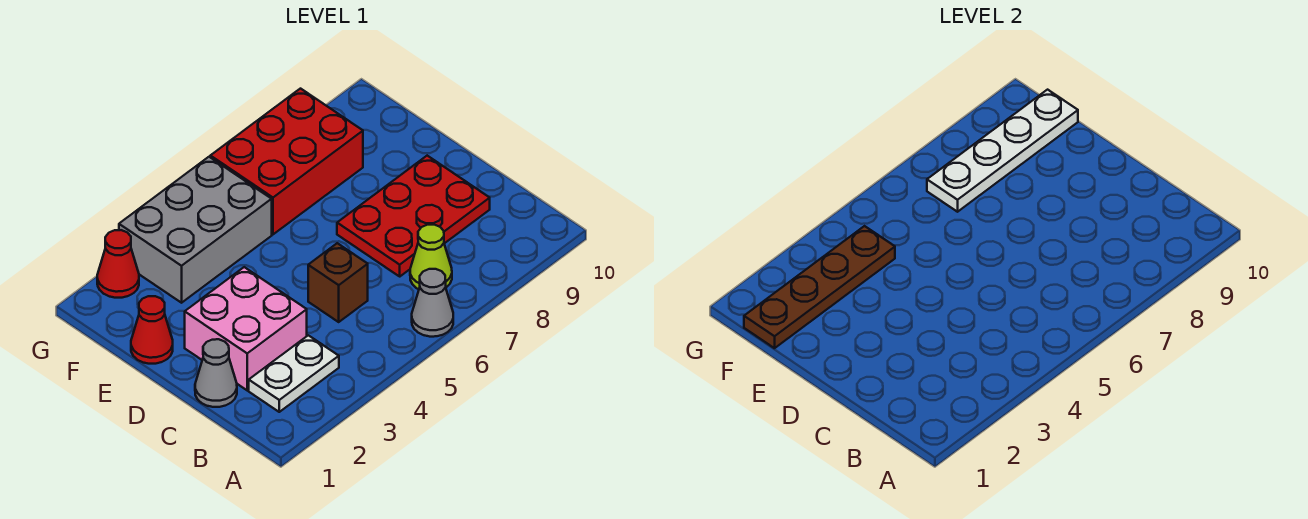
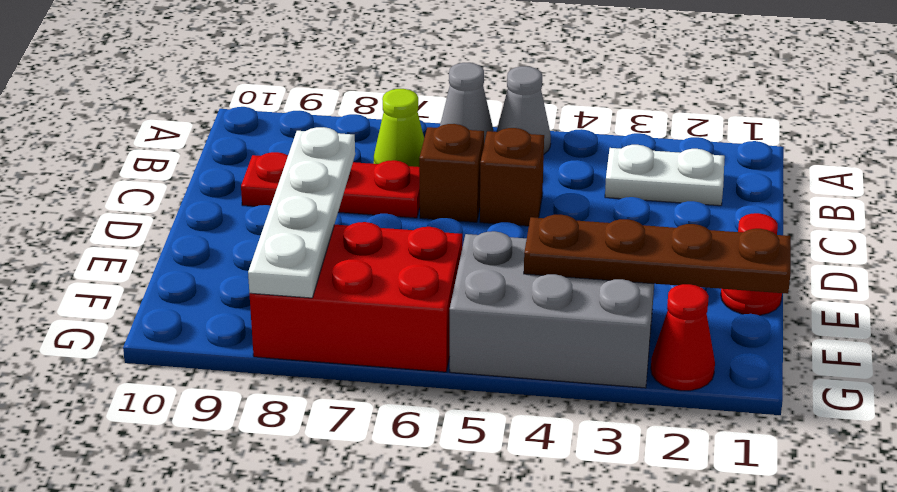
grey 1x1 cone [195,339,237,407] -> grey 1x1 cone moved to [497,66,551,154]
pink 2x2 brick [185,267,307,390] -> none
none -> brown 1x1 brick [419,124,484,222]
red 2x3 plate [337,156,490,276] -> red 1x3 plate [241,152,420,218]
white 1x4 plate [927,90,1078,212] -> white 1x4 plate turned to [248,127,355,298]

